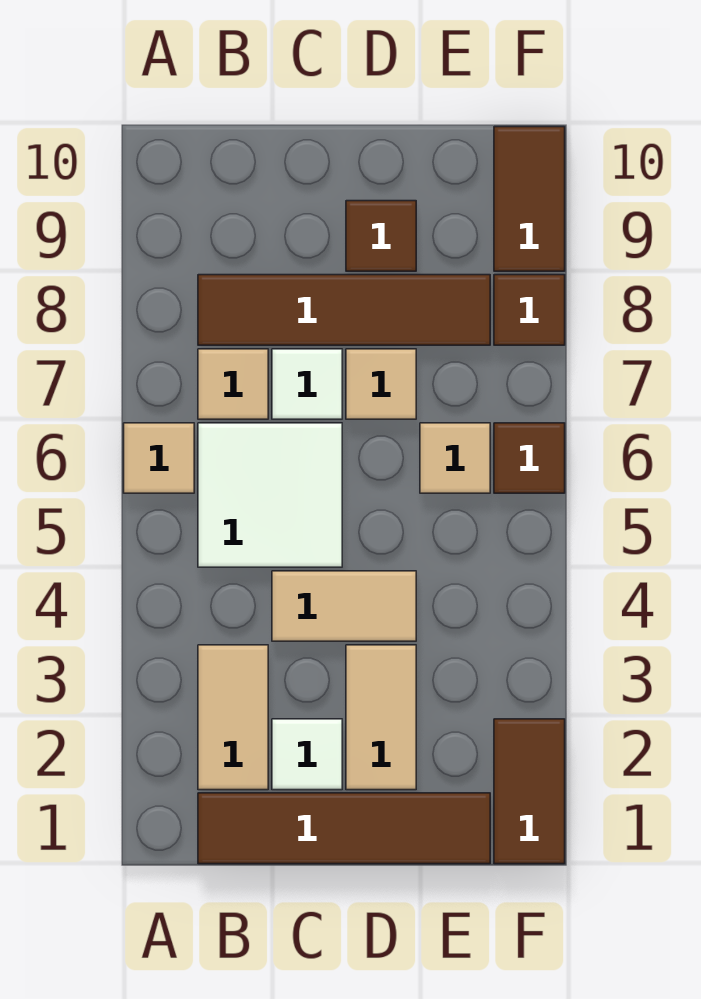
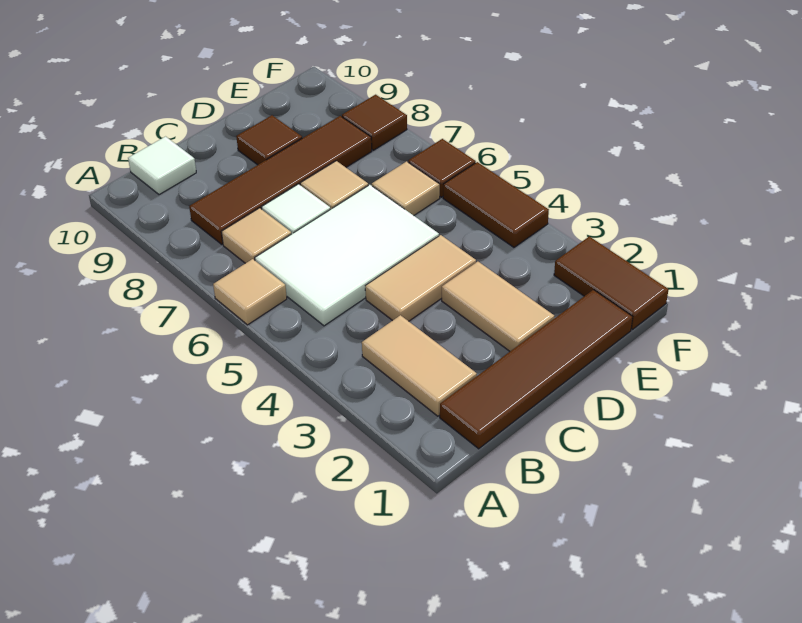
white 2x2 tile [198,423,342,567] -> white 2x3 tile [255,185,439,326]
white 1x1 tile [272,719,342,790] -> white 1x1 tile moved to [128,137,196,195]
brown 1x2 tile [494,127,565,271] -> brown 1x2 tile moved to [443,162,549,247]

